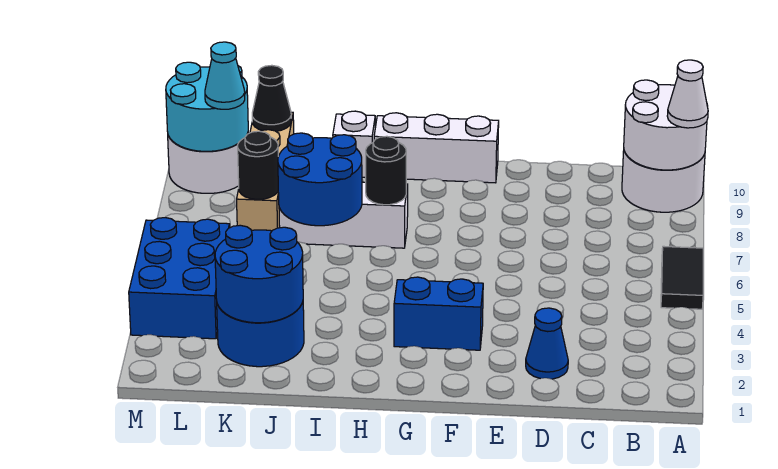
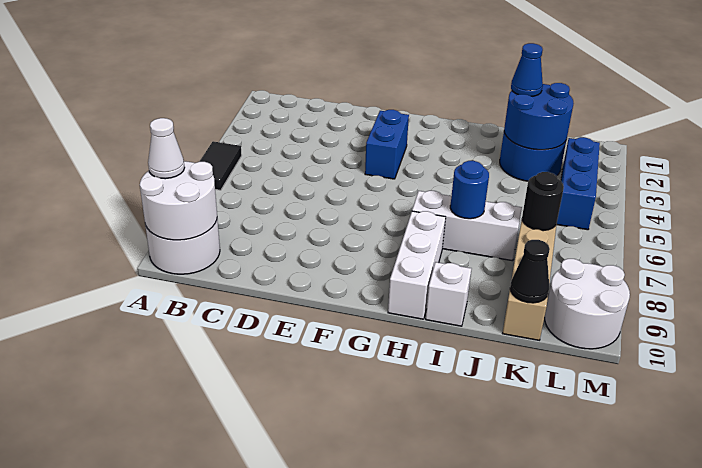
blue 1x1 cone [526,308,568,379] -> blue 1x1 cone moved to [511,43,543,96]
blue 1x2 brick [394,277,483,350] -> blue 1x2 brick turned to [365,110,409,179]
white 1x3 brick [374,113,499,183] -> white 1x3 brick turned to [388,211,446,319]
black 1x1 round brick [366,136,406,205] -> none
blue 2x2 round brick [278,133,362,226] -> blue 1x1 round brick [450,161,489,219]
blue 2x3 brick [129,218,230,339] -> blue 1x3 brick [557,137,600,230]
cyan 2x2 round brick [166,62,248,151] -> none
cyan 1x1 cone [205,42,245,109] -> none

